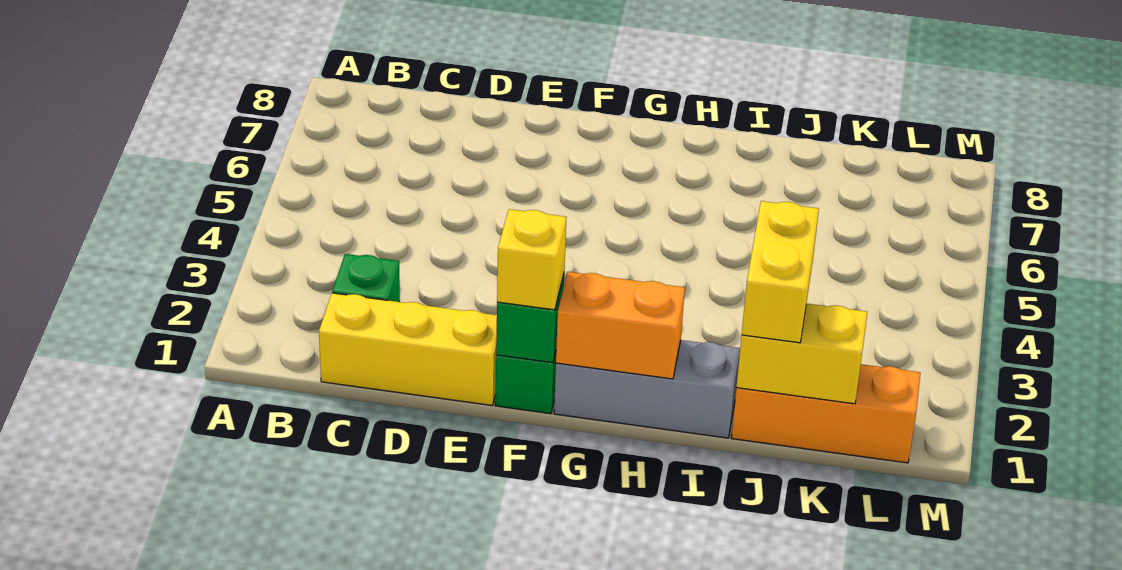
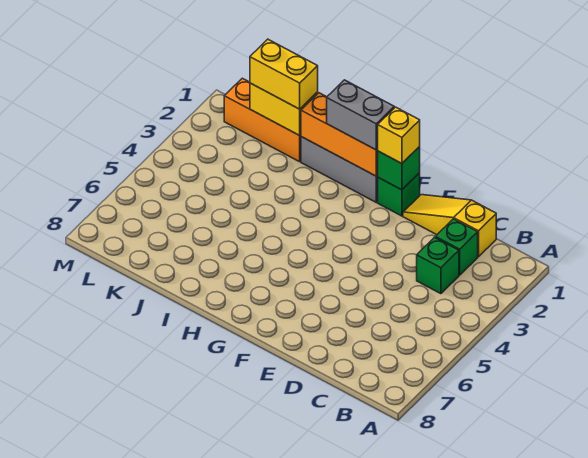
yellow 1x3 brick [319,293,497,405] -> yellow 1x3 slope [403,195,496,257]
none -> green 1x1 brick [417,237,459,294]
orange 1x2 brick [556,272,685,379] -> orange 1x3 brick [301,93,378,176]
none -> grey 1x2 brick [327,80,394,150]
yellow 1x2 brick [742,201,819,343] -> yellow 1x2 brick turned to [250,39,318,109]

